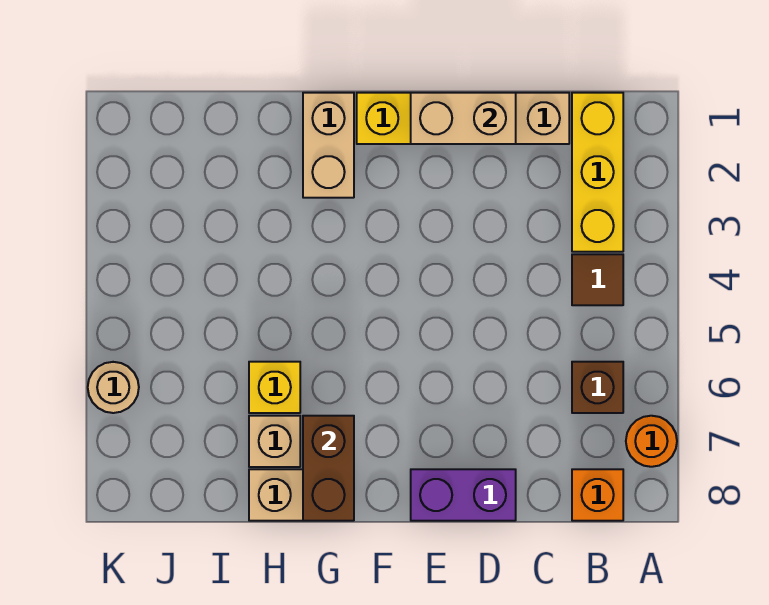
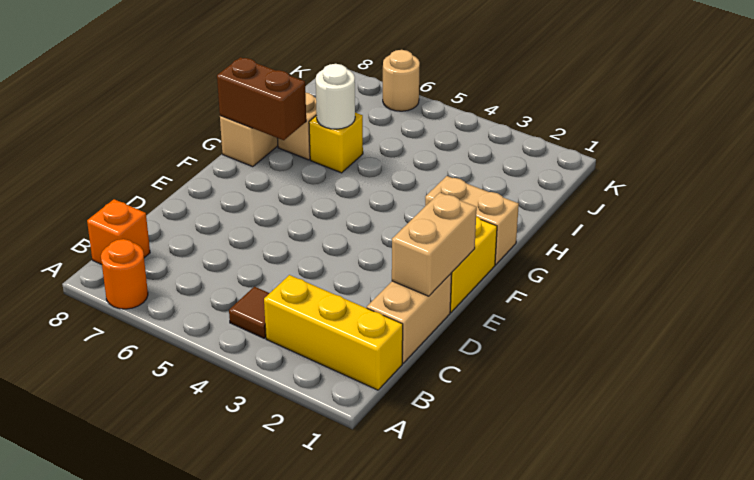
brown 1x1 brick [572,362,623,413] -> none
purple 1x2 brick [411,469,516,521] -> none
none -> white 1x1 round brick [316,64,355,129]

